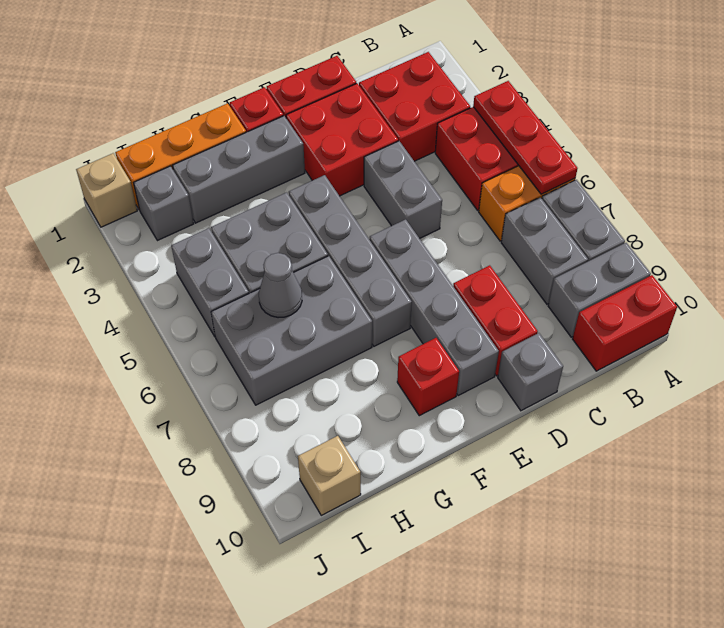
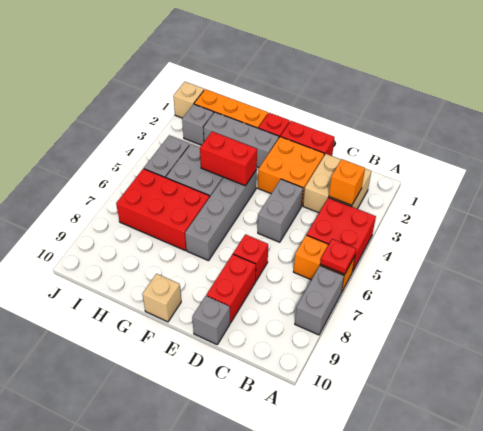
red 1x3 plate [473,81,578,194] -> red 1x1 plate [320,239,356,274]
grey 1x2 brick [548,243,651,337] -> none
red 1x2 brick [573,275,677,371] -> red 1x2 brick moved to [200,132,257,186]
red 2x2 brick [359,52,470,161] -> tan 2x2 brick [303,154,371,213]
none -> orange 1x1 brick [329,159,365,205]
grey 1x2 brick [501,197,588,304] -> none
red 2x2 brick [286,83,398,196] -> orange 2x2 brick [258,137,324,205]
grey 1x4 brick [369,219,499,395] -> none
red 1x1 brick [397,338,459,416] -> red 1x1 brick moved to [233,234,268,281]
grey 2x3 brick [211,256,372,405] -> red 2x3 brick [116,169,210,251]
grey 1x1 cone [259,253,302,318] -> none
tan 1x1 brick [298,436,361,515] -> tan 1x1 brick moved to [142,274,181,322]

